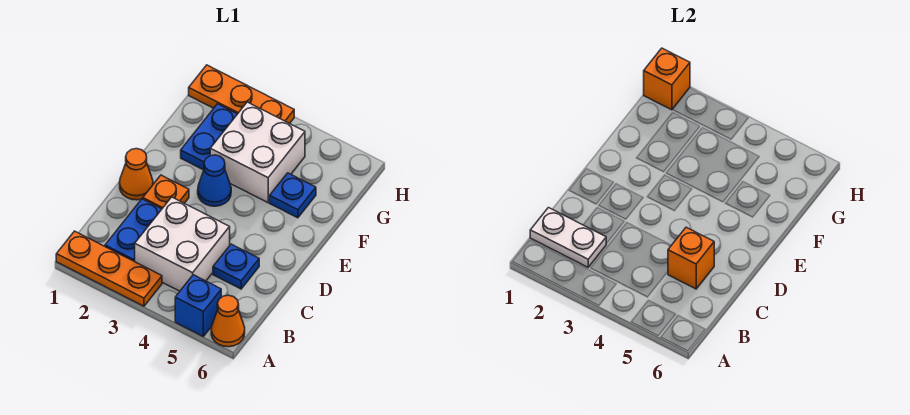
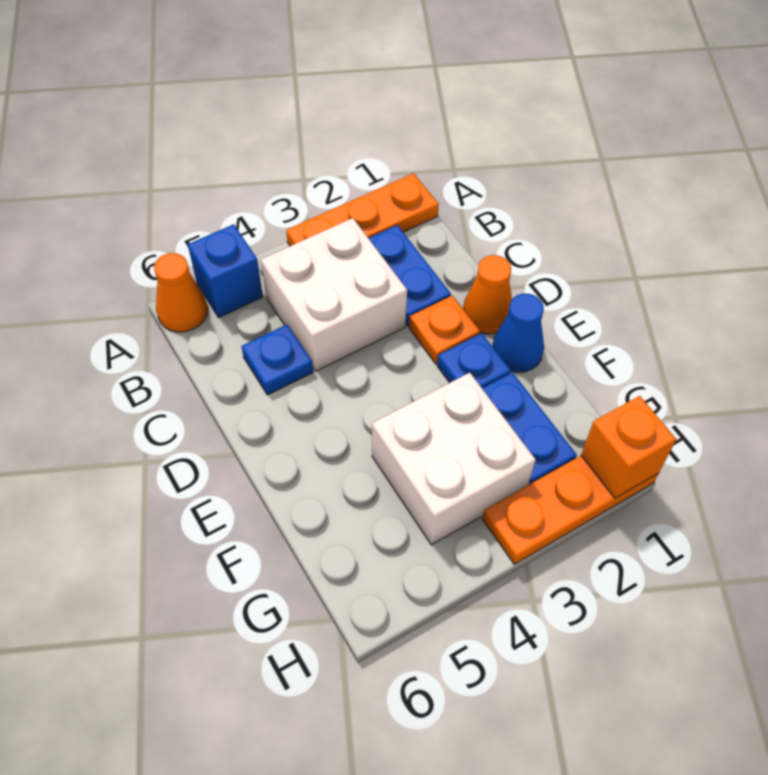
white 1x2 plate [530,208,606,267] -> none
orange 1x1 brick [668,227,714,289] -> none
blue 1x1 cone [198,155,231,206] -> blue 1x1 cone moved to [492,294,544,372]
blue 1x1 plate [270,173,316,218] -> blue 1x1 plate moved to [437,333,511,388]

